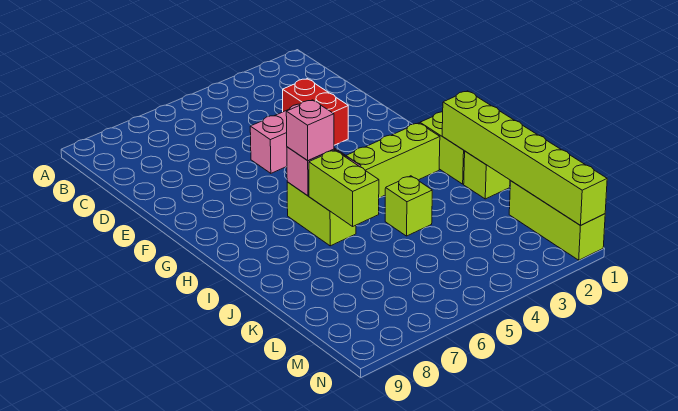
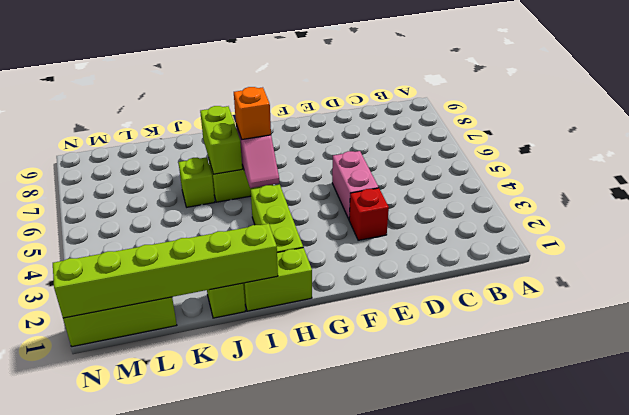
red 1x2 brick [283,79,348,145] -> red 1x1 brick [349,188,389,240]
pink 1x1 brick [286,100,334,161] -> orange 1x1 brick [234,87,271,139]
lime 1x2 brick [309,150,379,226] -> lime 1x2 brick turned to [200,106,242,174]
lime 1x1 brick [385,176,432,236] -> lime 1x1 brick moved to [178,157,215,207]

